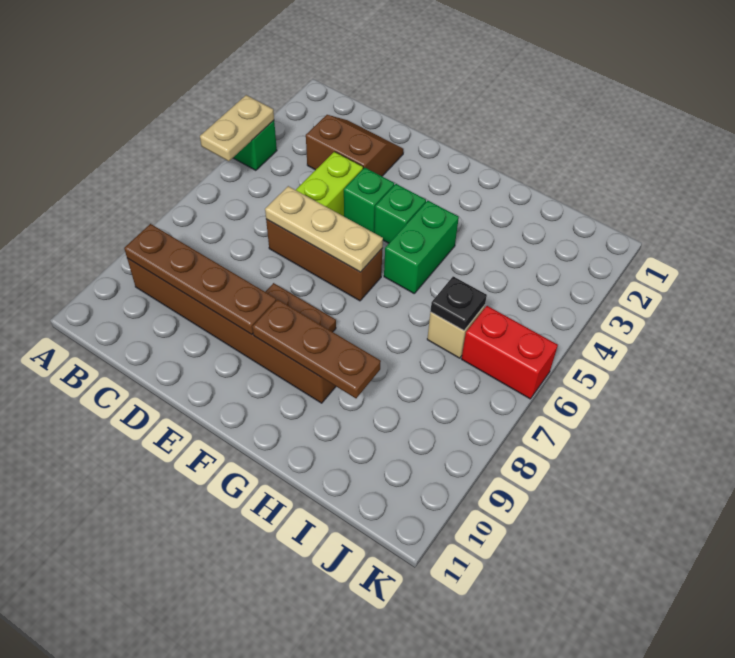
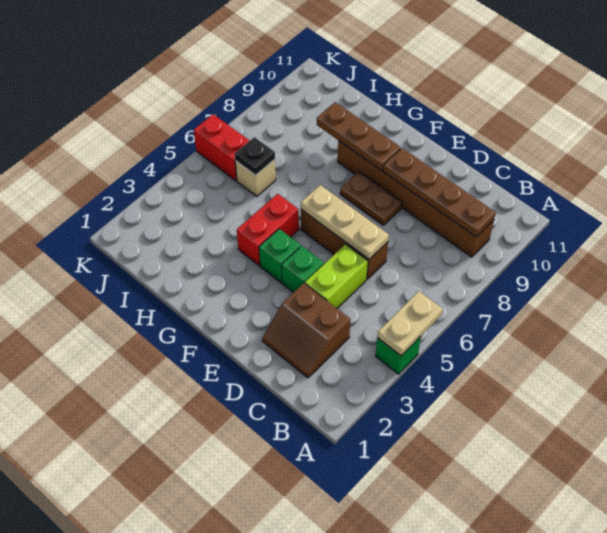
green 1x2 brick [384,201,459,293] -> red 1x2 brick [237,194,299,265]

